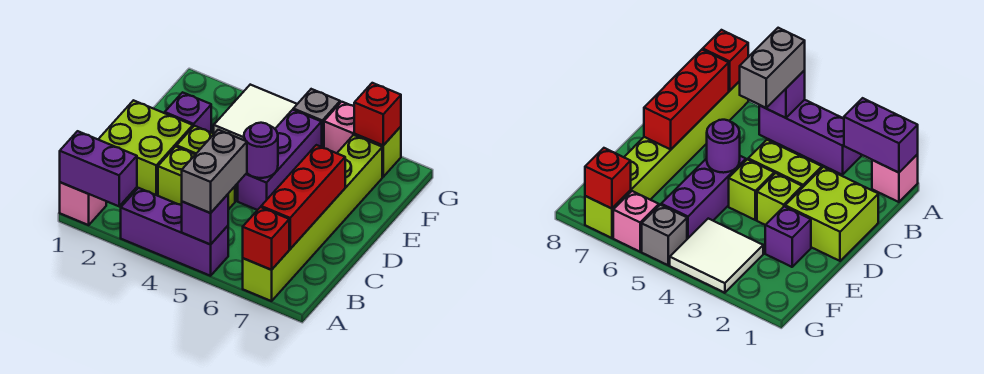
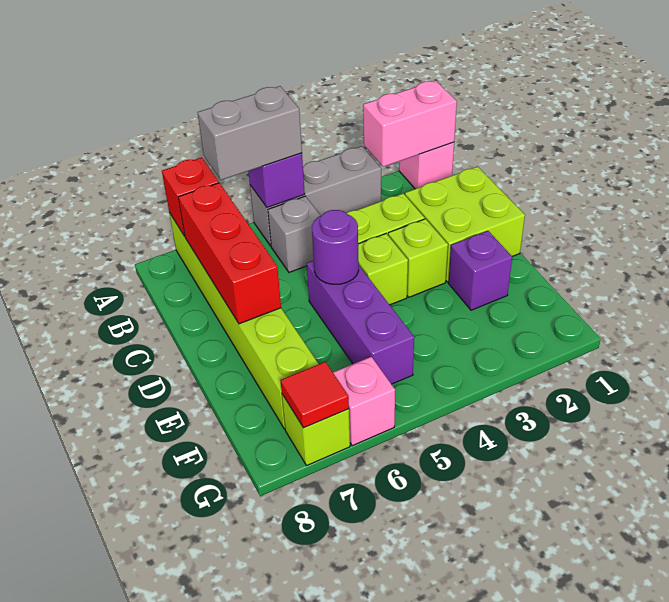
purple 1x2 brick [60,131,137,206] -> pink 1x2 brick [363,80,457,167]
purple 1x3 brick [121,188,228,276] -> grey 1x3 brick [250,146,381,246]
grey 1x2 brick [182,130,247,213] -> grey 1x2 brick turned to [198,86,302,180]
white 2x2 tile [214,85,297,140] -> none
grey 1x1 brick [293,89,340,148] -> grey 1x1 brick moved to [268,196,321,272]
red 1x1 brick [354,83,401,145] -> red 1x1 tile [280,362,349,428]

